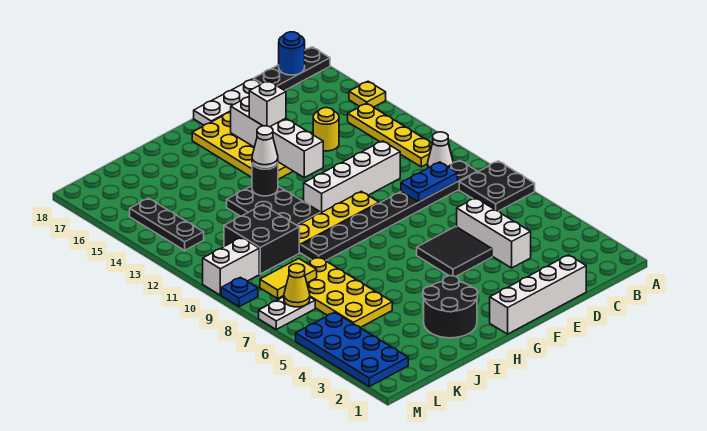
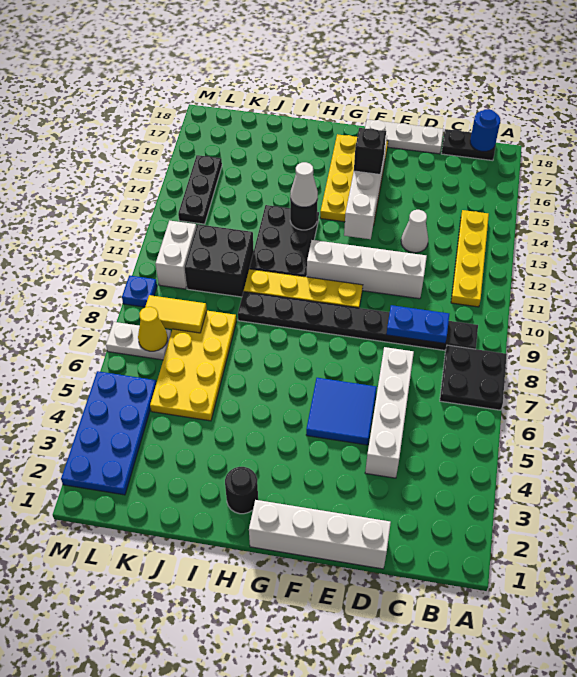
yellow 1x1 plate [349,81,386,107] -> none
black 1x3 plate [254,47,330,91] -> black 1x2 plate [441,129,495,161]
white 1x1 cone [428,132,453,168] -> white 1x1 cone moved to [401,210,428,253]
white 1x3 brick [457,198,531,268] -> white 1x4 brick [365,347,414,478]
yellow 1x1 round brick [313,108,339,151] -> none
black 2x2 tile [417,226,492,277] -> blue 2x2 tile [306,378,377,445]
white 1x1 brick [249,81,286,127] -> black 1x1 brick [354,128,386,174]
black 2x2 round brick [423,276,478,338] -> black 1x1 round brick [225,467,258,514]
white 1x2 brick [203,237,259,295] -> white 1x2 brick turned to [156,221,196,289]

